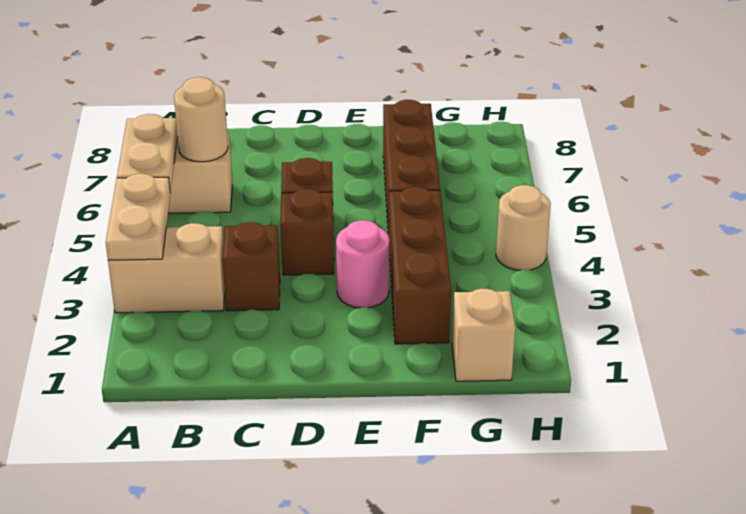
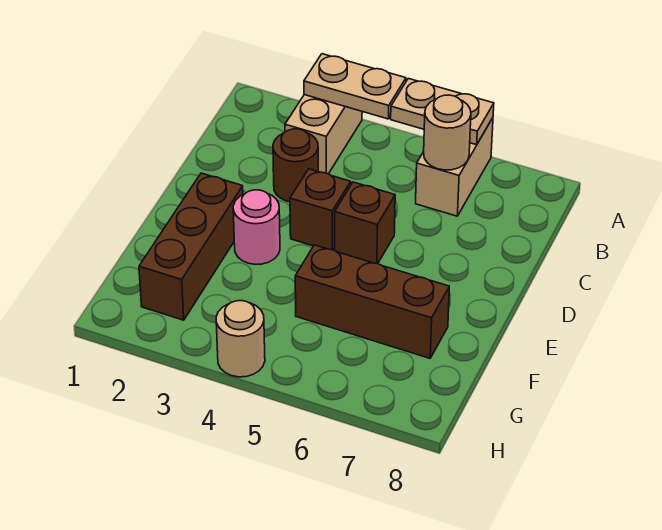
brown 1x1 brick [222,222,280,311] -> brown 1x1 round brick [273,129,318,202]
brown 1x3 brick [389,187,451,344] -> brown 1x3 brick turned to [139,173,243,320]
tan 1x1 brick [452,289,515,381] -> none

